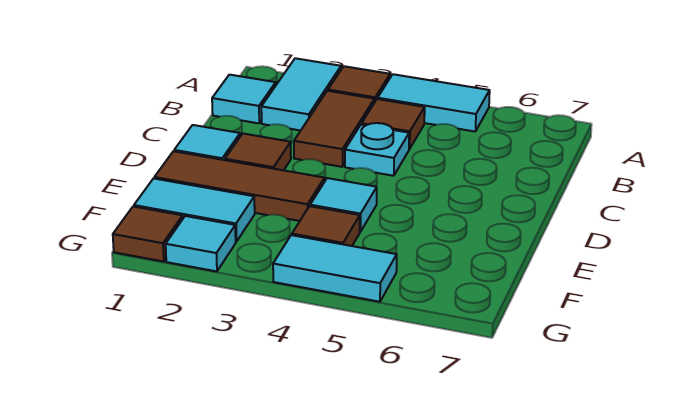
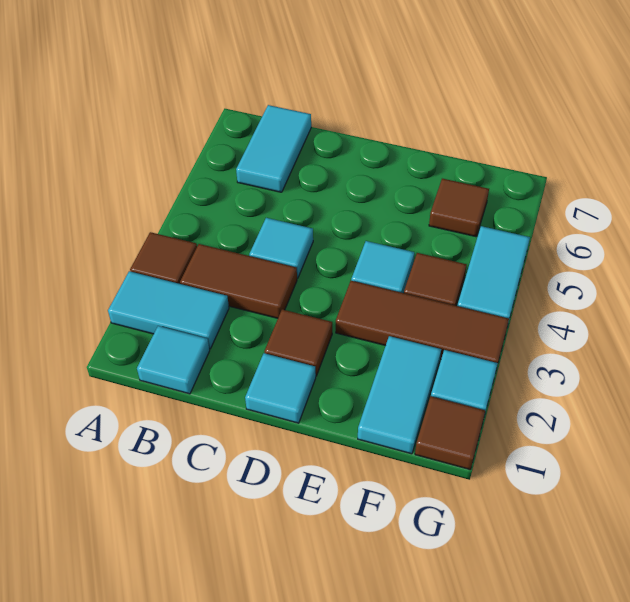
cyan 1x2 tile [378,74,490,131] -> cyan 1x2 tile moved to [236,105,311,192]
brown 1x1 tile [362,99,425,149] -> brown 1x1 tile moved to [429,179,489,237]
cyan 1x1 plate [345,123,409,176] -> cyan 1x1 tile [249,218,313,278]
brown 1x3 tile [154,151,325,221] -> brown 1x3 tile turned to [336,281,509,363]

